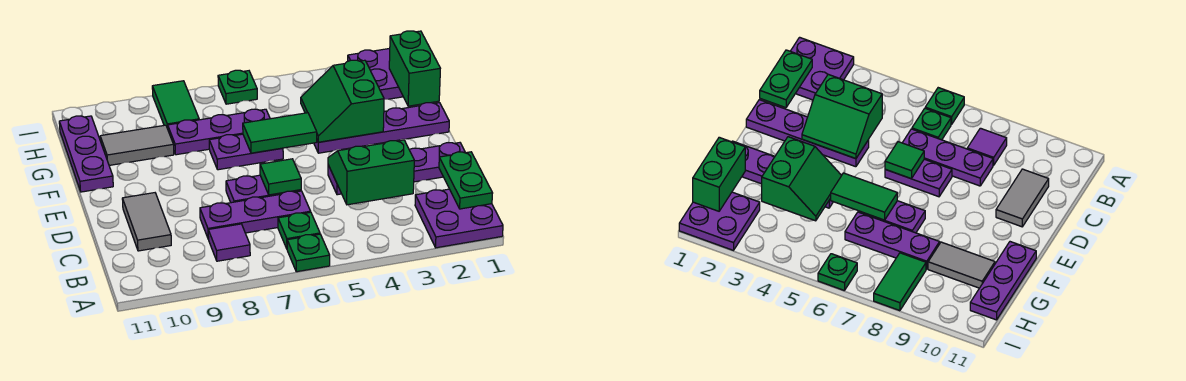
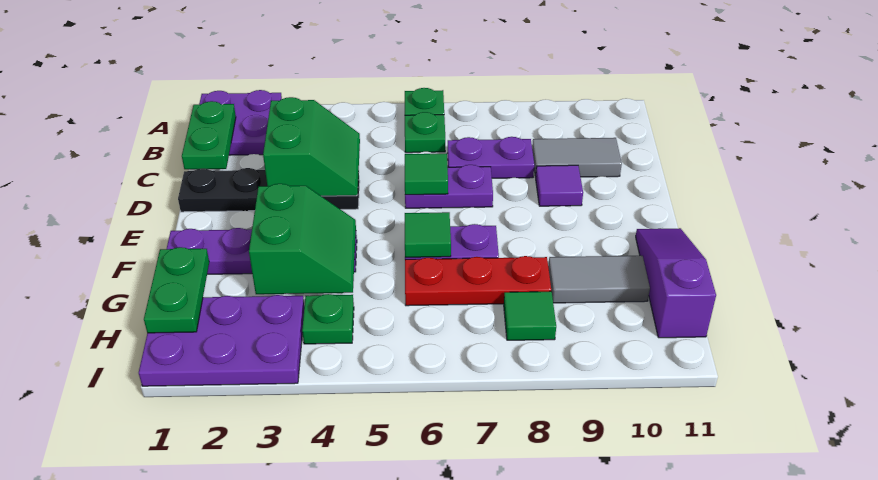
purple 1x1 tile [208,224,250,261] -> purple 1x1 tile moved to [536,165,583,206]
green 2x2 slope [328,140,414,205] -> green 2x2 slope turned to [263,97,360,196]
purple 1x3 plate [200,191,311,239] -> purple 1x2 plate [448,137,534,178]
grey 1x2 tile [122,193,171,251] -> grey 1x2 tile turned to [532,138,622,177]
purple 1x4 plate [328,143,465,195] -> black 1x4 plate [178,168,360,212]
green 1x2 tile [243,113,317,153] -> green 1x1 tile [405,212,451,257]
purple 1x3 plate [59,116,113,192] -> purple 1x3 slope [636,228,716,338]
green 1x2 brick [389,31,440,106] -> green 1x2 plate [144,247,209,333]
purple 1x3 plate [168,109,270,155] -> red 1x3 plate [405,256,551,306]
purple 2x2 plate [348,49,403,99] -> purple 2x3 plate [139,295,304,386]
green 1x2 tile [152,81,199,129] -> green 1x1 tile [504,291,556,340]
green 1x1 plate [218,70,257,104] -> green 1x1 plate moved to [302,294,354,344]

